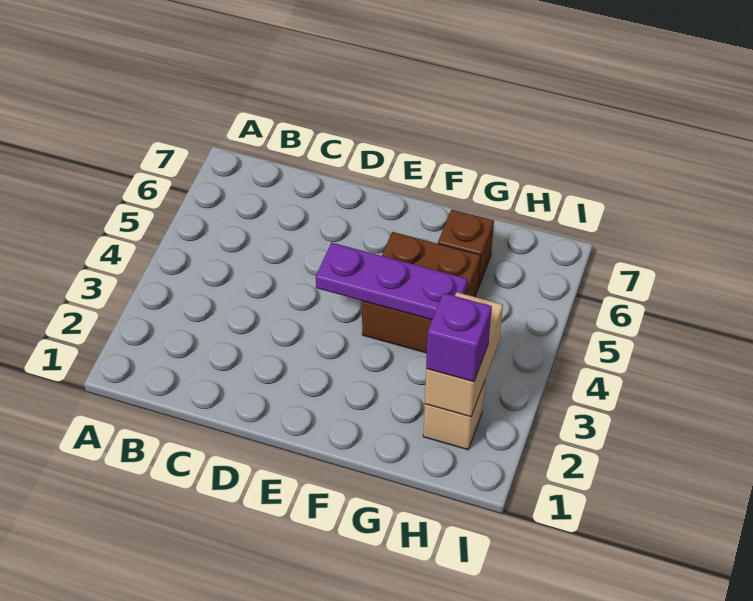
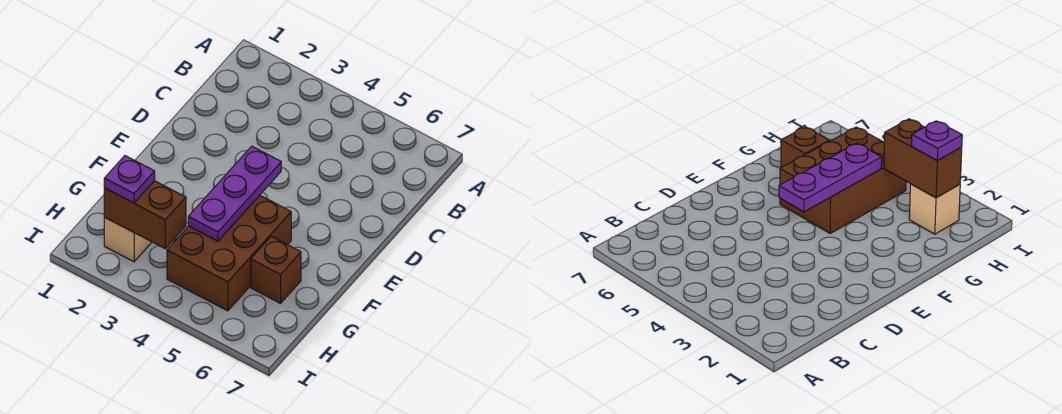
brown 2x2 brick [362,232,480,353] -> brown 2x3 brick [167,196,291,311]
tan 1x2 brick [425,292,503,417] -> brown 1x2 brick [104,181,186,249]
purple 1x1 brick [426,293,492,382] -> purple 1x1 plate [104,156,155,203]

